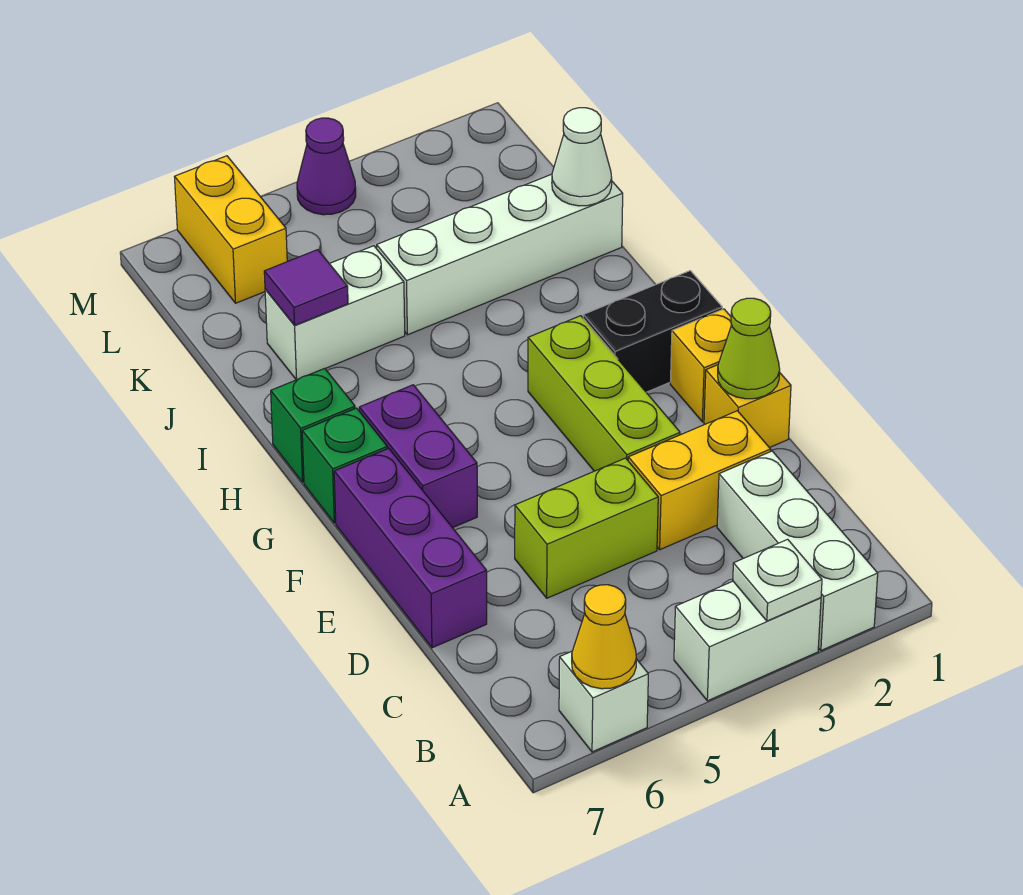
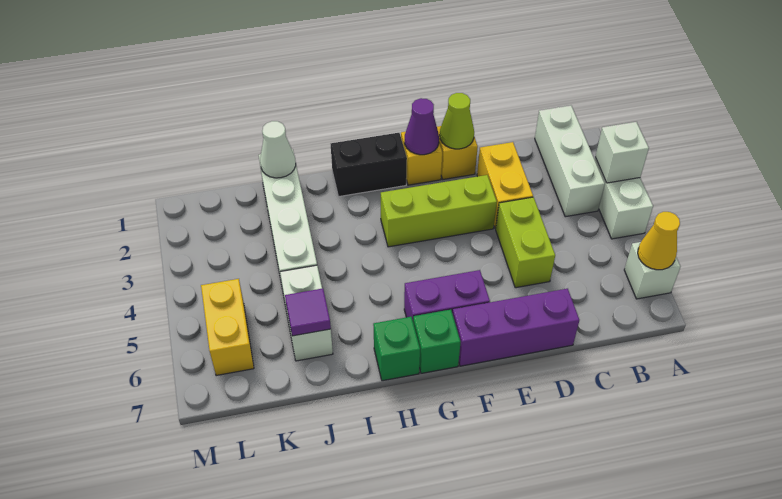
white 1x3 brick [717,451,878,650] -> white 1x3 brick turned to [535,106,605,217]
white 1x1 plate [733,539,822,621] -> white 1x1 brick [595,122,649,183]
black 1x2 brick [583,271,722,392] -> black 1x2 brick turned to [331,133,407,196]
yellow 1x2 brick [175,156,287,303] -> yellow 1x2 brick turned to [201,279,254,376]
purple 1x1 cone [297,118,356,215] -> purple 1x1 cone moved to [405,98,439,155]

